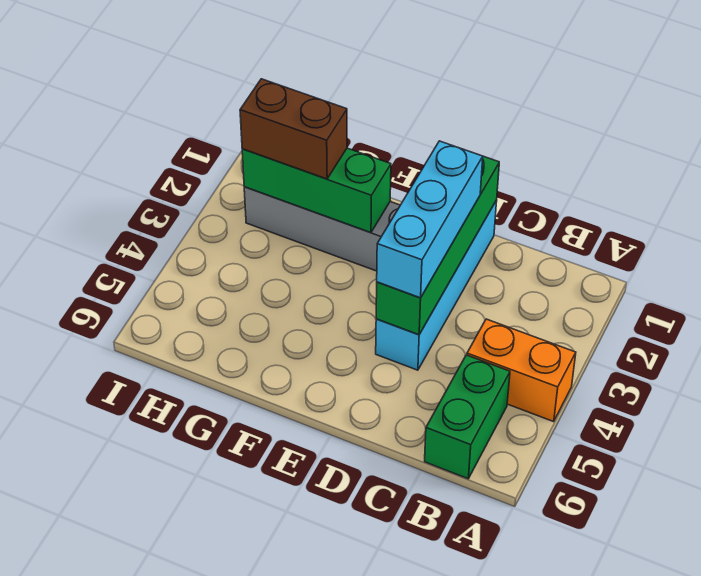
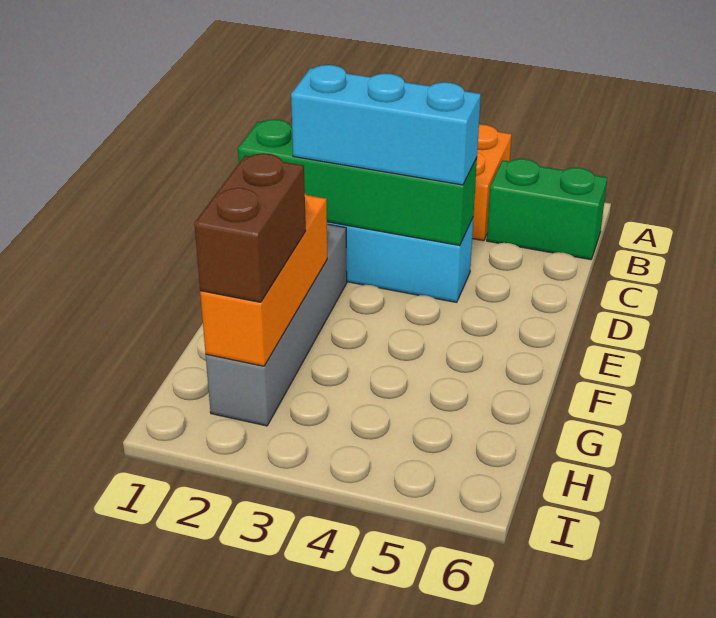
green 1x3 brick [242,148,391,232] -> orange 1x3 brick [200,194,327,366]

